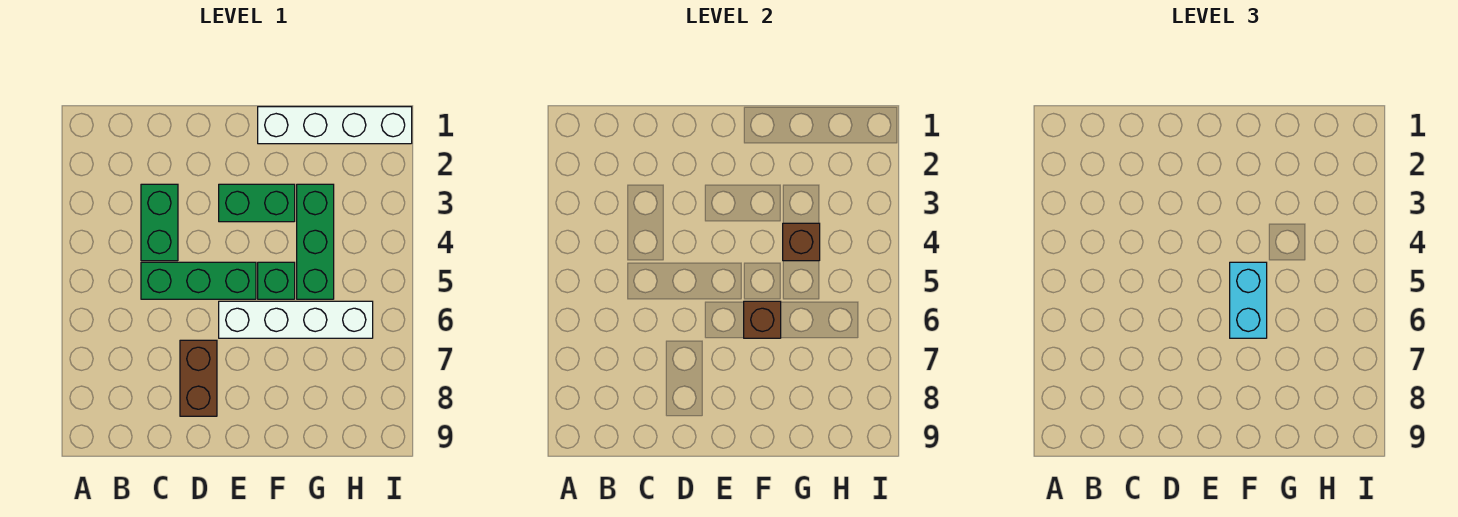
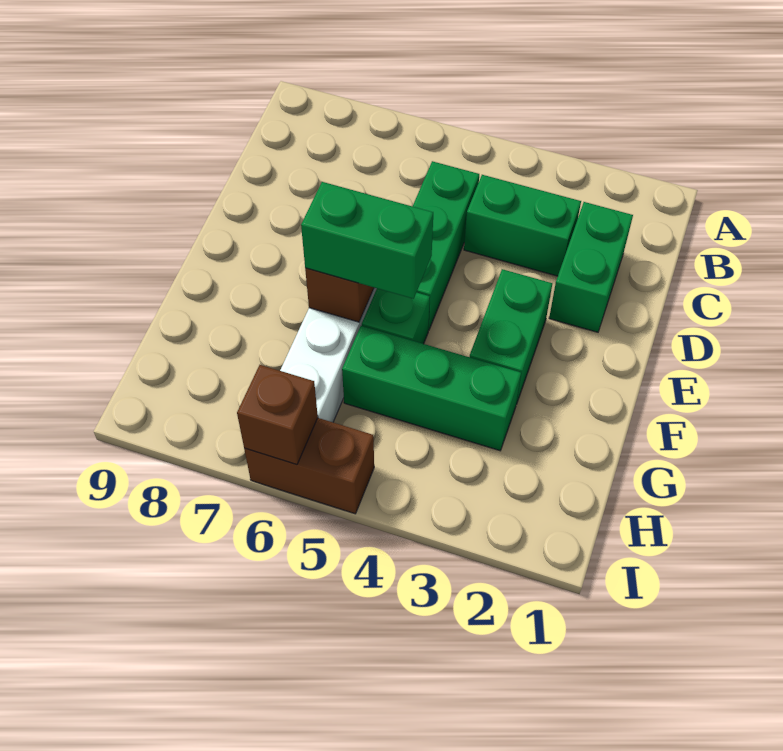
none -> green 1x2 brick [549,202,633,332]
brown 1x2 brick [180,340,217,416] -> brown 1x2 brick moved to [244,418,374,514]
white 1x4 brick [258,107,412,144] -> none
cyan 1x2 brick [1230,262,1267,338] -> green 1x2 brick [301,182,433,299]
brown 1x1 brick [783,223,820,261] -> brown 1x1 brick moved to [237,365,318,465]

